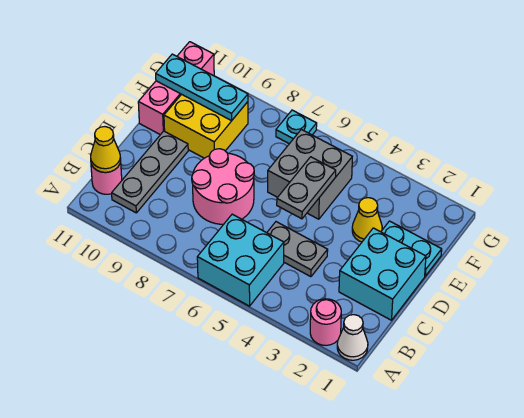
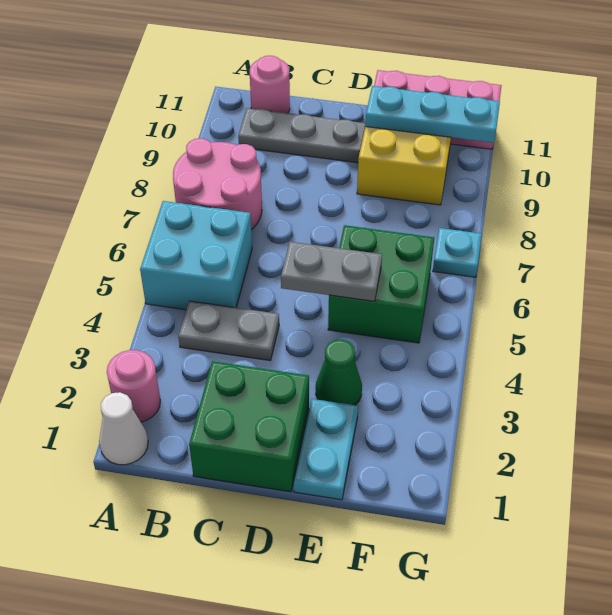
yellow 1x1 cone [91,127,121,172] -> none
cyan 2x2 brick [339,228,426,320] -> green 2x2 brick [189,361,309,492]
grey 1x2 plate [267,222,328,277] -> grey 1x2 plate turned to [178,301,279,361]
pink 2x2 round brick [192,149,254,224] -> pink 2x2 round brick moved to [173,138,262,230]
yellow 1x1 cone [352,198,382,242] -> green 1x1 cone [316,340,362,405]
grey 2x2 brick [268,129,352,219] -> green 2x2 brick [328,225,434,343]
cyan 1x3 plate [156,54,248,121] -> cyan 1x3 plate turned to [365,86,500,143]

